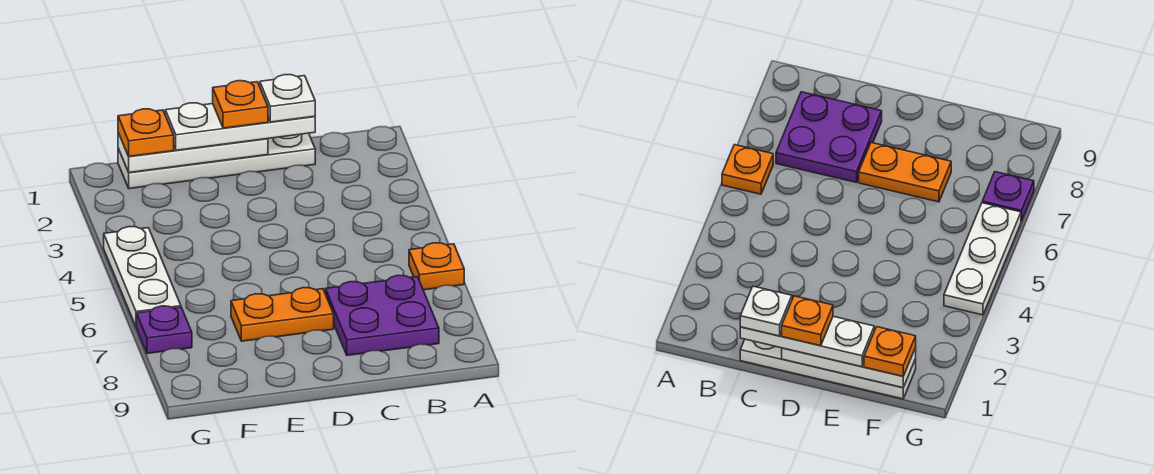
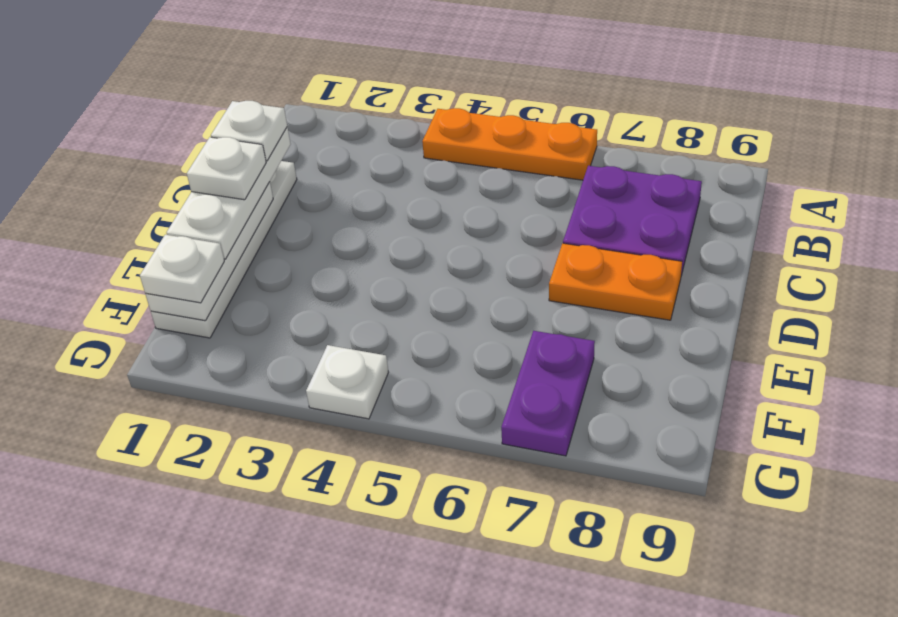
orange 1x1 plate [409,243,464,290] -> orange 1x3 plate [422,108,597,180]
orange 1x1 plate [213,81,268,128] -> white 1x1 plate [187,137,266,200]
orange 1x2 plate [231,288,334,341] -> orange 1x2 plate turned to [549,243,682,320]
orange 1x1 plate [118,109,174,156] -> white 1x1 plate [140,235,224,303]
white 1x3 plate [104,226,181,326] -> white 1x1 plate [306,345,389,419]
purple 1x1 plate [136,306,192,354] -> purple 1x2 plate [501,331,595,456]

